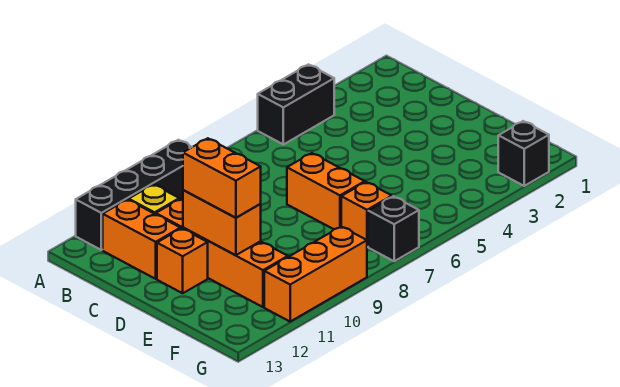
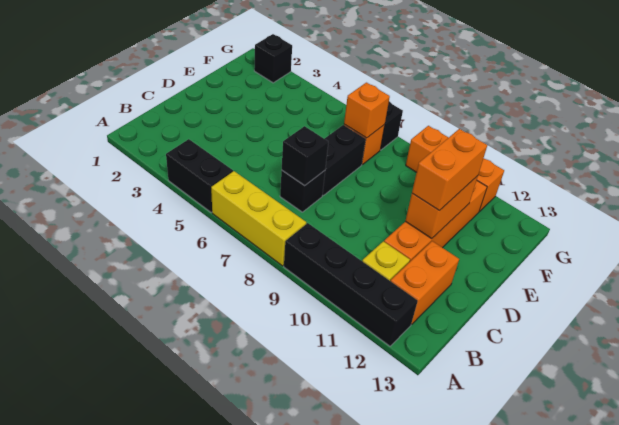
none -> yellow 1x3 brick [211,171,306,266]
none -> black 1x1 brick [280,170,325,212]
none -> black 1x1 brick [282,126,328,186]
orange 1x2 brick [287,153,365,229] -> black 1x2 brick [323,125,366,195]
orange 1x1 brick [157,228,208,293] -> orange 1x1 brick moved to [344,83,390,138]

